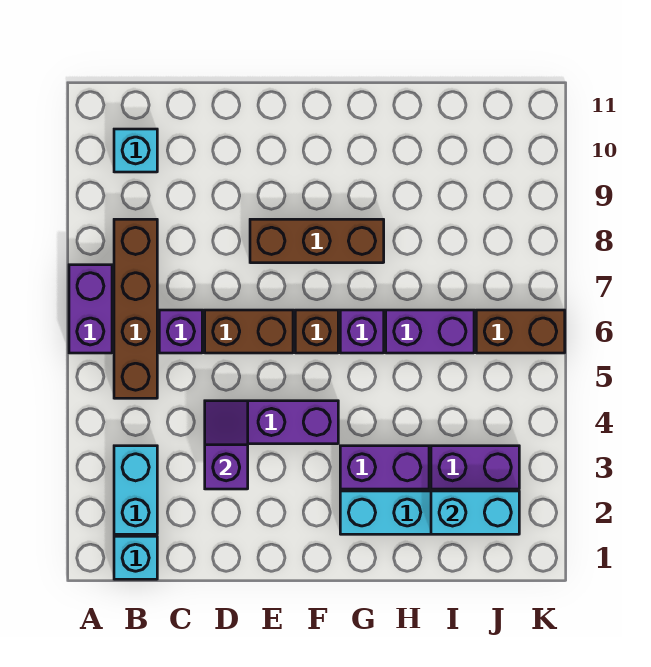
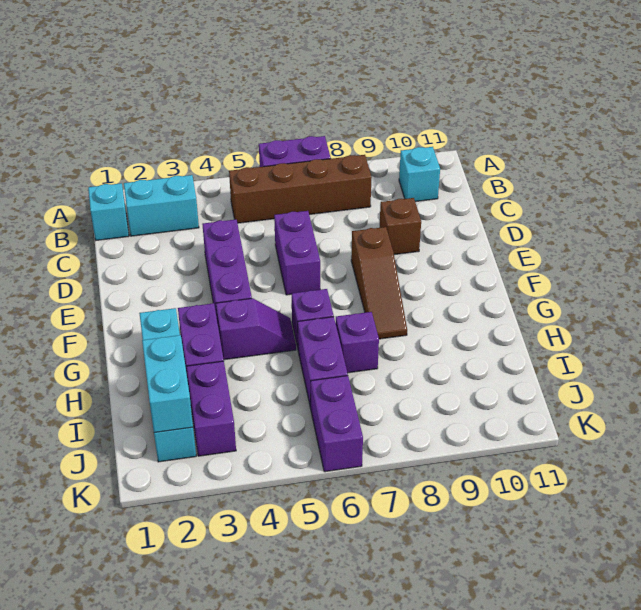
purple 1x1 brick [159,310,202,353] -> purple 1x1 brick moved to [336,312,379,373]
purple 1x2 slope [205,401,248,489] -> purple 1x2 slope moved to [216,298,296,360]
brown 1x2 brick [205,310,293,353] -> purple 1x2 brick [274,211,320,295]
brown 1x3 brick [250,219,384,263] -> brown 1x3 slope [351,227,407,339]
brown 1x1 brick [295,310,338,353] -> brown 1x1 brick moved to [379,198,421,255]
brown 1x2 brick [476,310,565,353] -> purple 1x2 brick [311,376,363,472]

